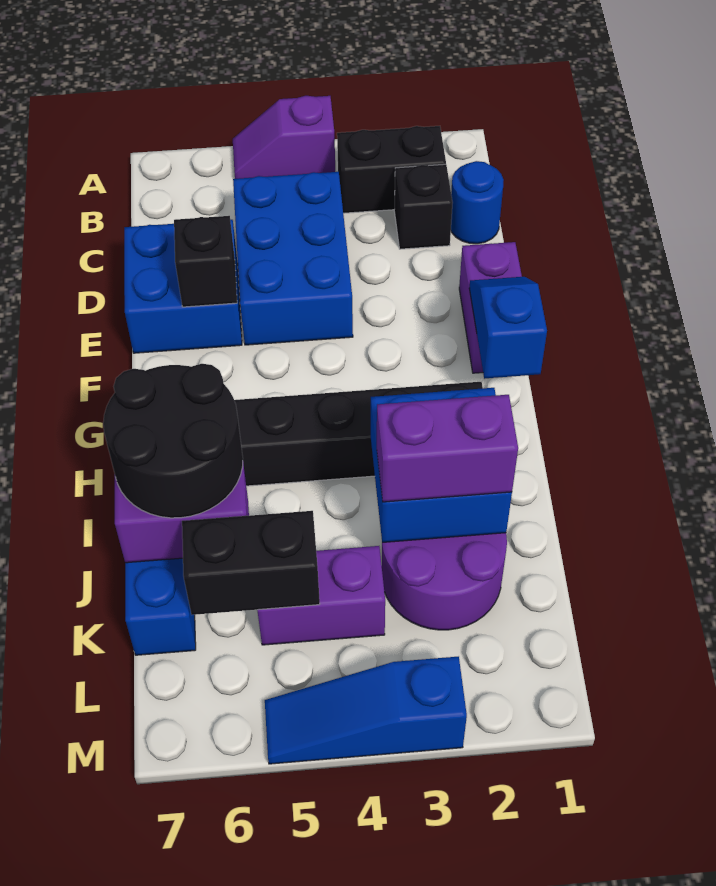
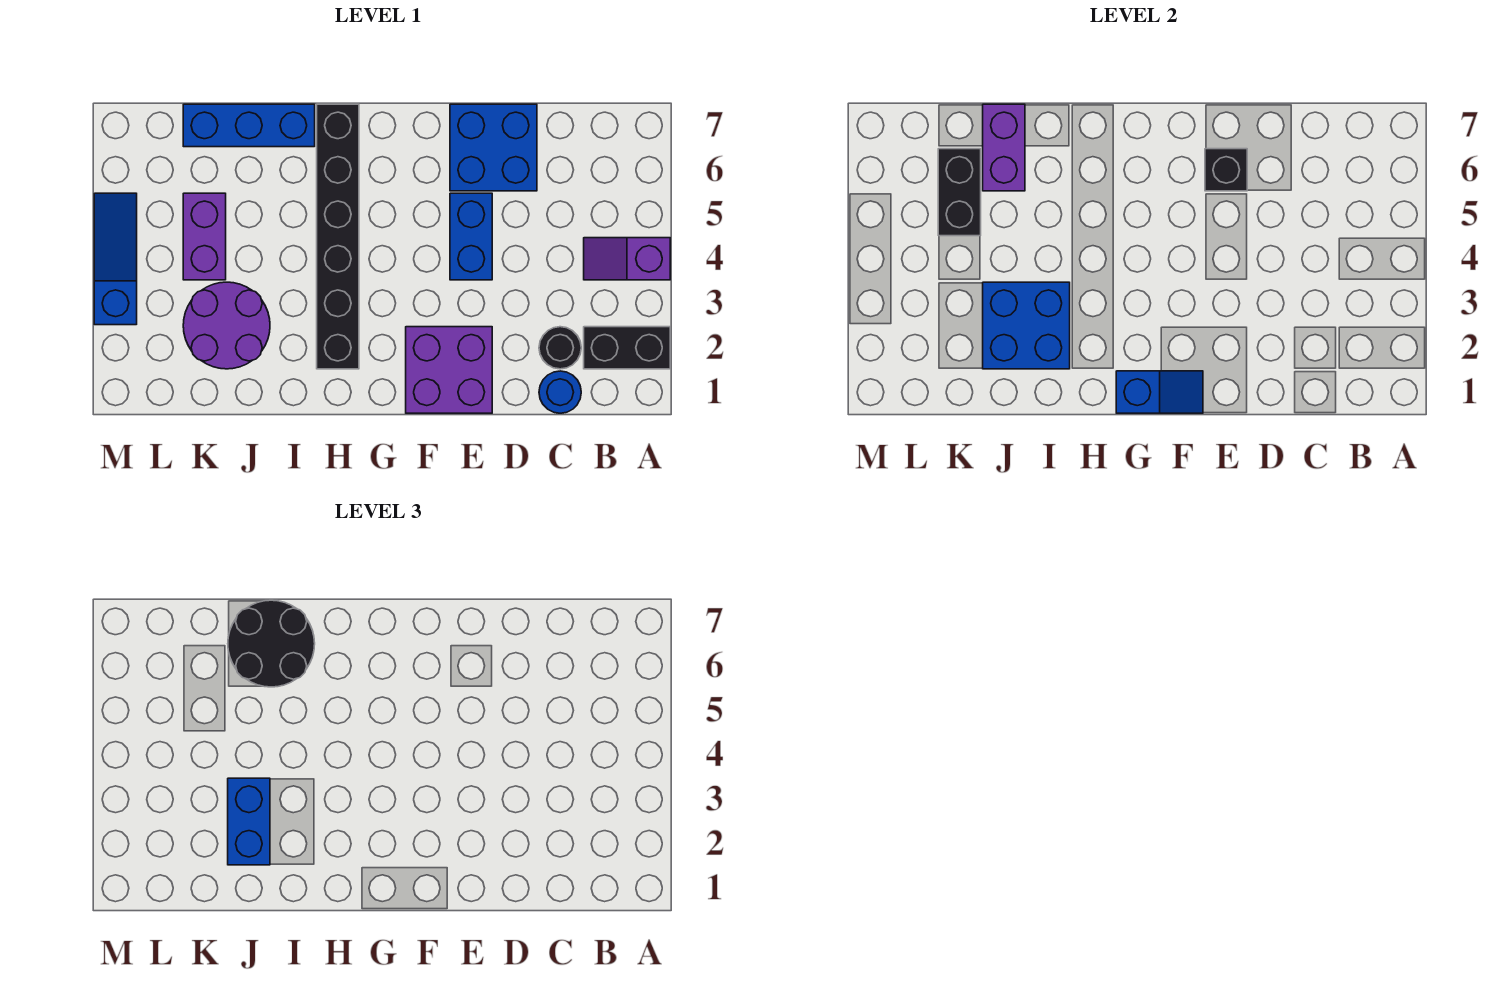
purple 1x2 slope [233,96,335,179] -> purple 1x2 slope turned to [584,238,670,280]
black 1x2 brick [337,126,446,213] -> black 1x2 brick turned to [584,327,670,369]
black 1x1 brick [394,164,453,249] -> black 1x1 round brick [539,327,581,369]
blue 2x3 brick [233,172,353,345] -> blue 1x2 brick [450,193,492,280]
purple 1x2 brick [459,242,522,373] -> purple 2x2 brick [406,327,492,413]
purple 1x2 brick [377,395,518,502] -> blue 1x2 brick [228,778,270,865]

